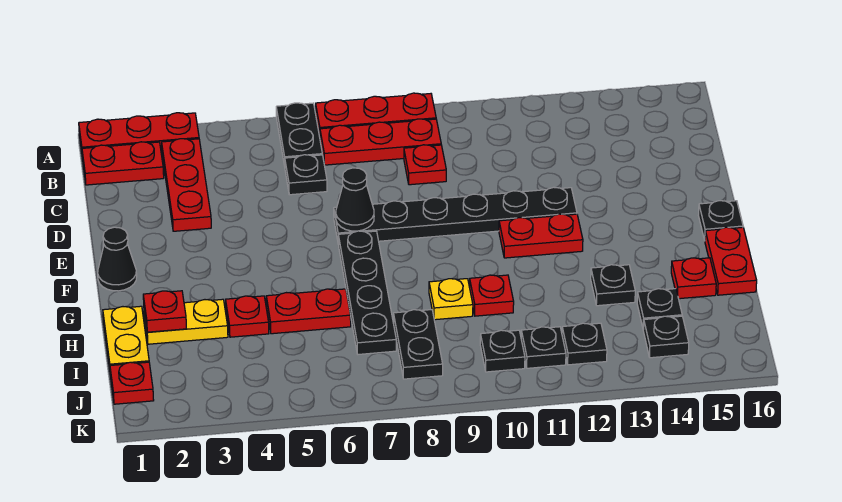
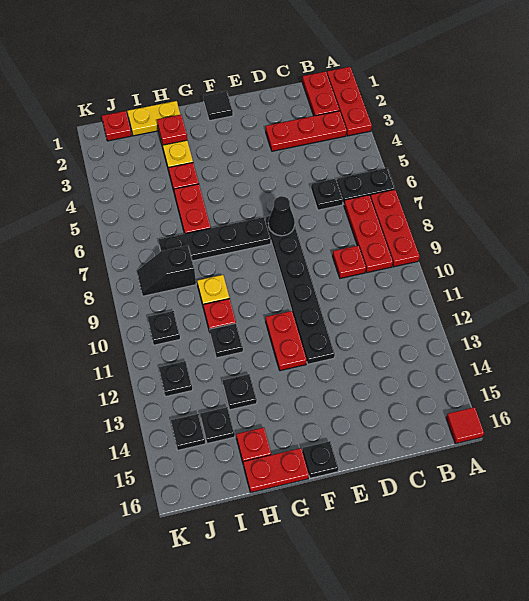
none -> red 1x1 tile [446,407,484,444]
black 1x1 cone [98,227,137,291] -> black 1x1 tile [203,91,233,121]
black 1x2 plate [394,310,443,379] -> black 1x2 slope [137,246,196,296]
black 1x1 plate [521,327,566,368] -> black 1x1 plate moved to [210,323,243,358]

